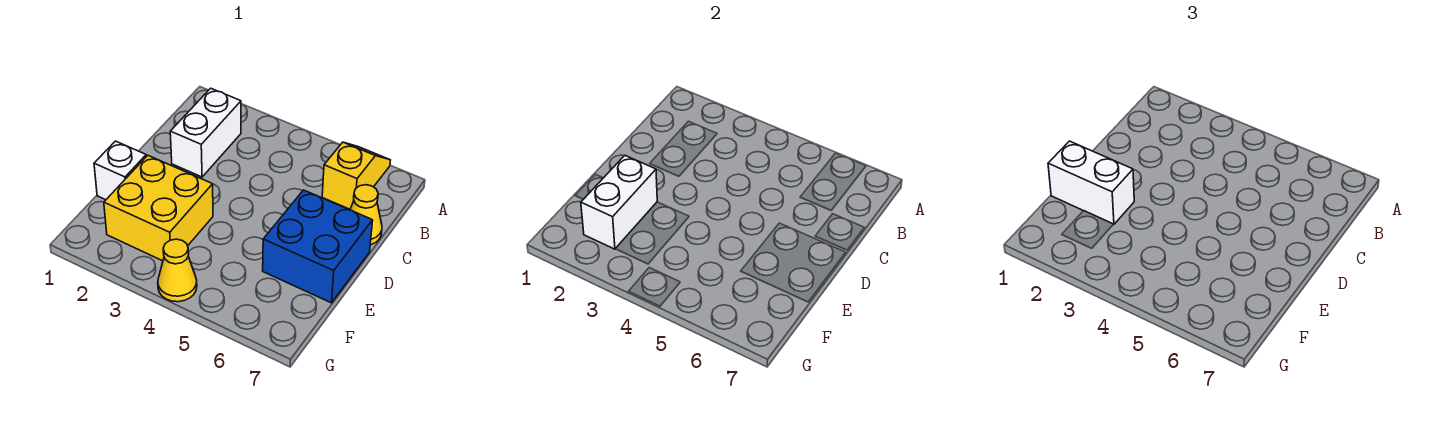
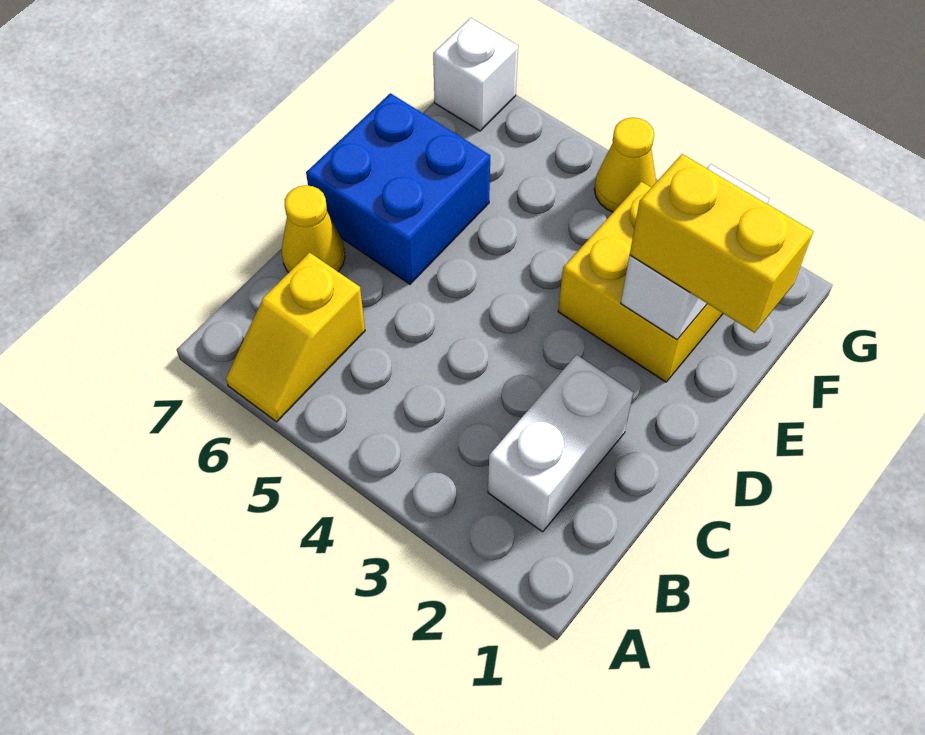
white 1x1 brick [94,141,146,200] -> white 1x1 brick moved to [433,18,518,131]
white 1x2 brick [1048,141,1134,224] -> yellow 1x2 brick [630,154,813,333]

